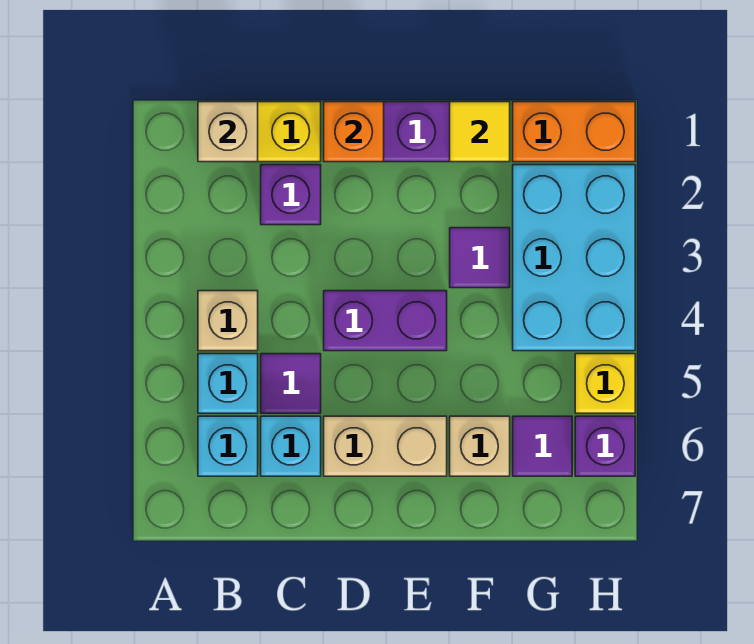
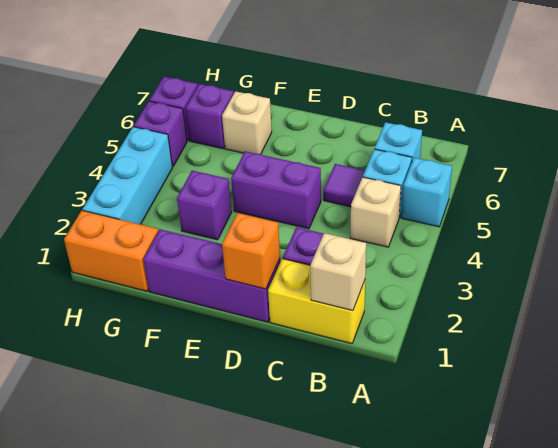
cyan 1x1 brick [261,416,321,476] -> cyan 1x1 brick moved to [402,158,452,227]
tan 1x2 brick [324,416,447,476] -> none
yellow 1x1 tile [450,102,510,162] -> none
purple 1x1 tile [450,228,510,288] -> purple 1x1 brick [177,171,232,240]
cyan 2x3 brick [513,165,635,351] -> cyan 1x3 brick [83,127,173,224]
purple 1x1 tile [513,416,572,476] -> purple 1x1 brick [186,84,234,148]
yellow 1x1 brick [575,354,635,413] -> purple 1x1 brick [134,101,187,167]

